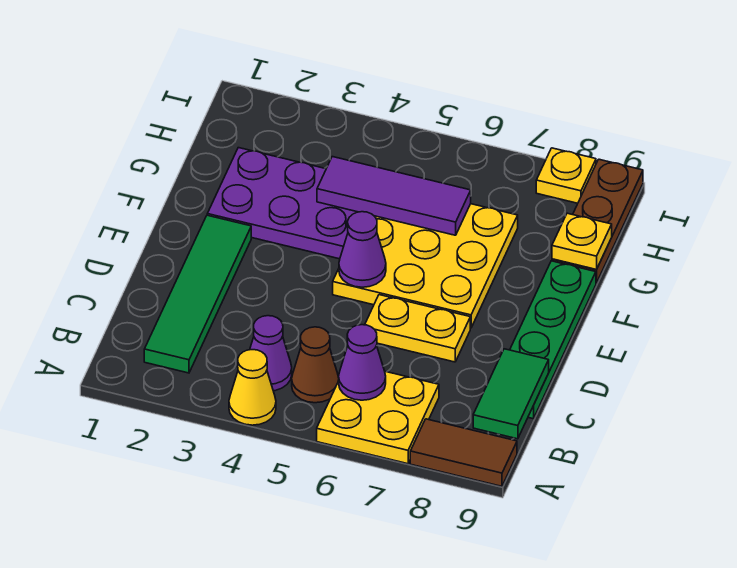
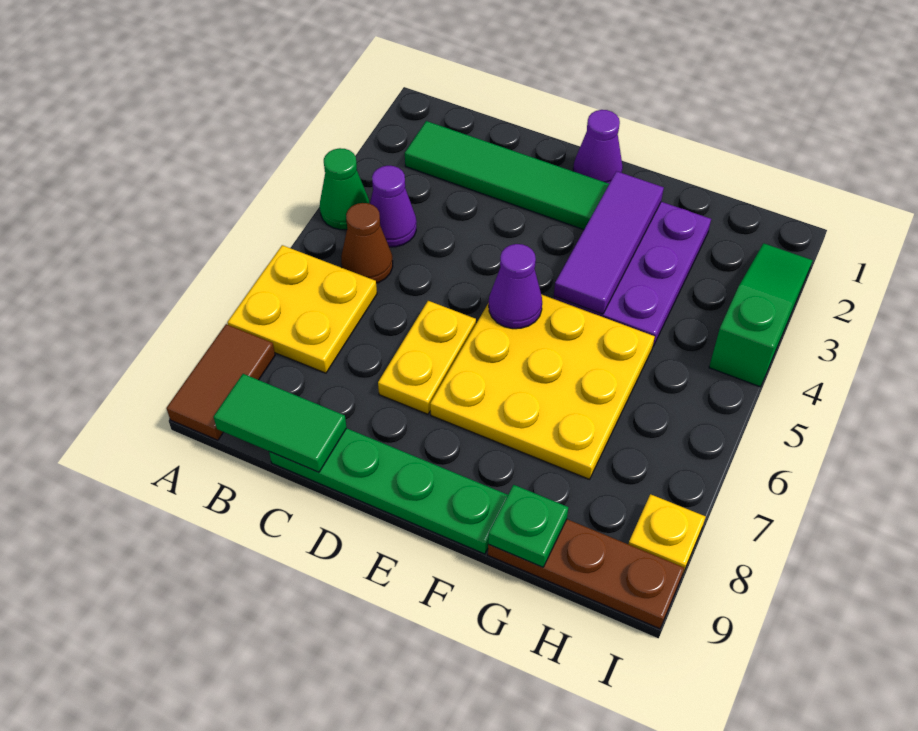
yellow 1x1 cone [229,350,276,425] -> green 1x1 cone [320,148,369,230]
purple 1x1 cone [339,325,386,400] -> purple 1x1 cone moved to [573,110,623,184]
purple 1x3 tile [317,157,471,235] -> purple 1x3 tile moved to [554,171,664,314]
yellow 1x1 plate [552,213,612,269] -> green 1x1 plate [488,485,568,567]
none -> green 1x3 slope [709,243,813,387]

